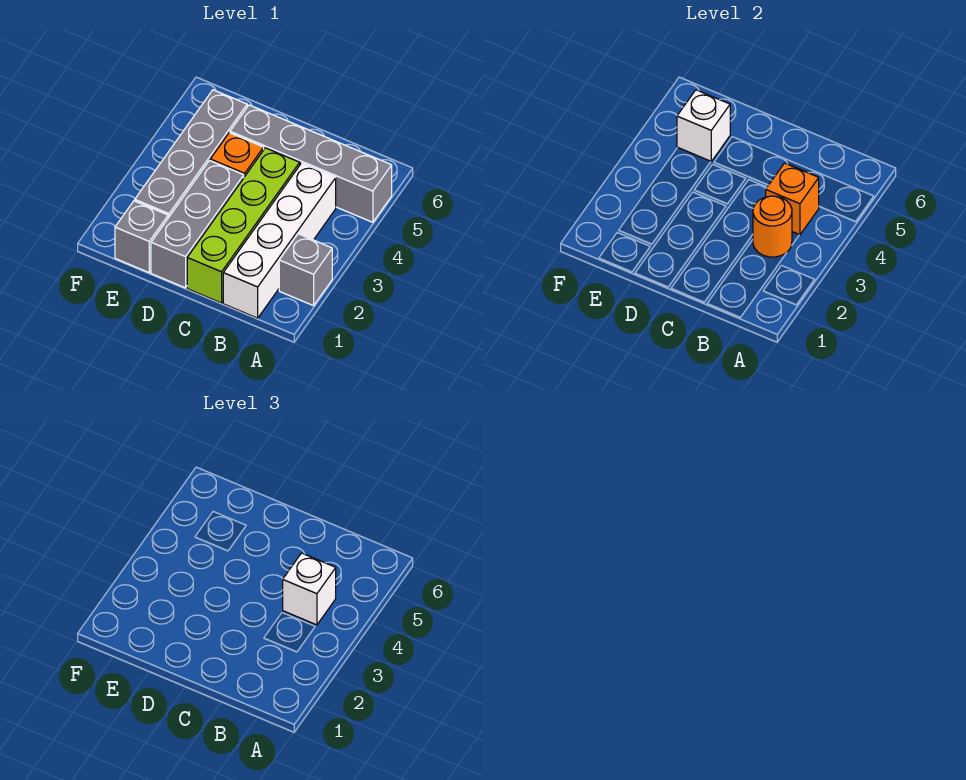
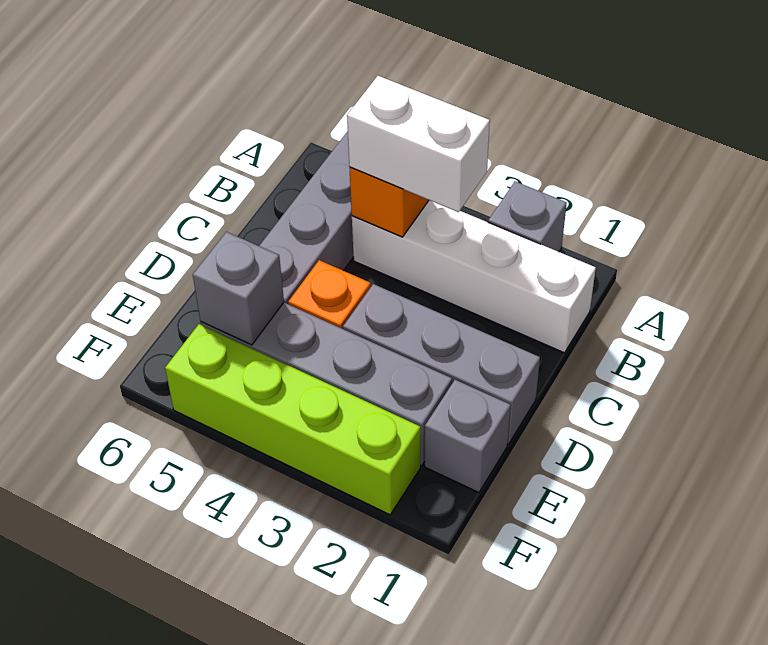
orange 1x1 round brick [753,196,792,257] -> none
white 1x1 brick [283,553,336,625] -> white 1x2 brick [347,76,490,212]
lime 1x4 brick [187,148,300,303] -> lime 1x4 brick moved to [165,324,421,515]
white 1x1 brick [677,90,730,161] -> grey 1x1 brick [193,232,284,345]

